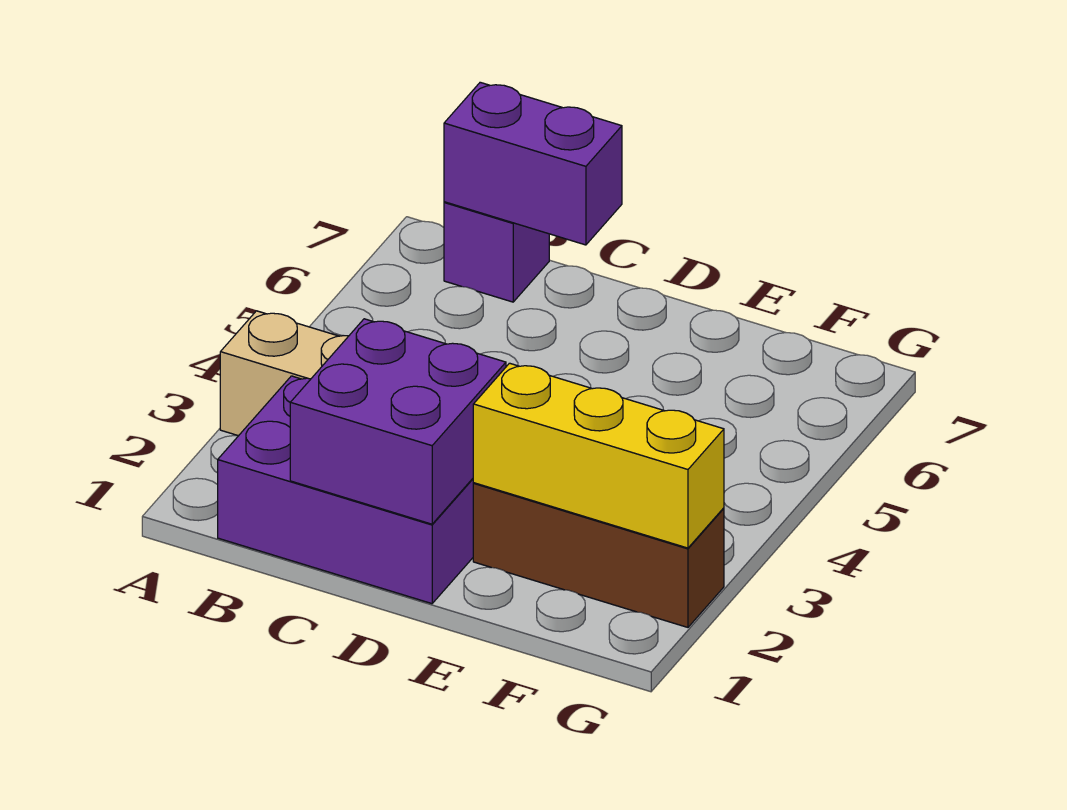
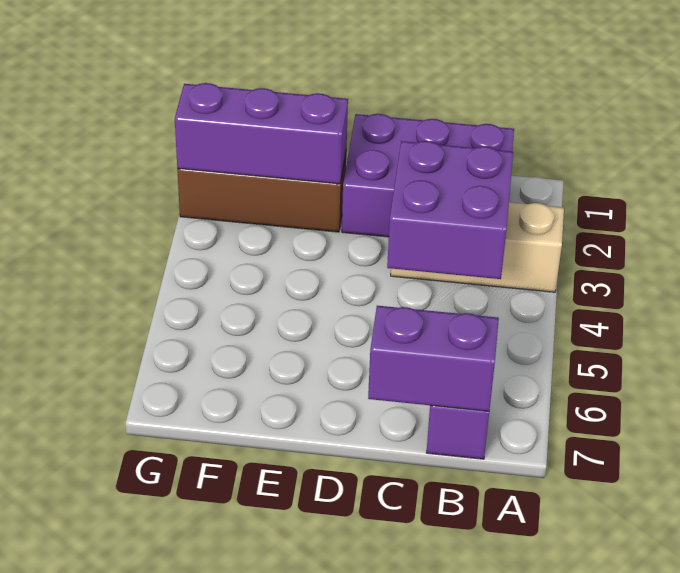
purple 2x2 brick [290,319,506,524] -> purple 2x2 brick moved to [387,141,513,279]
yellow 1x3 brick [473,363,724,548] -> purple 1x3 brick [175,83,348,184]

